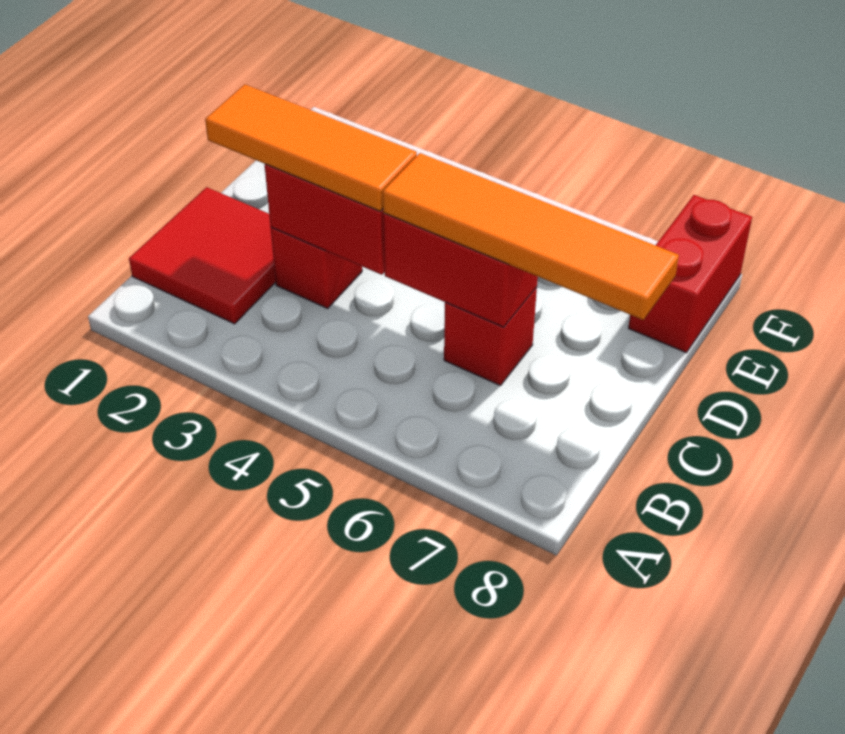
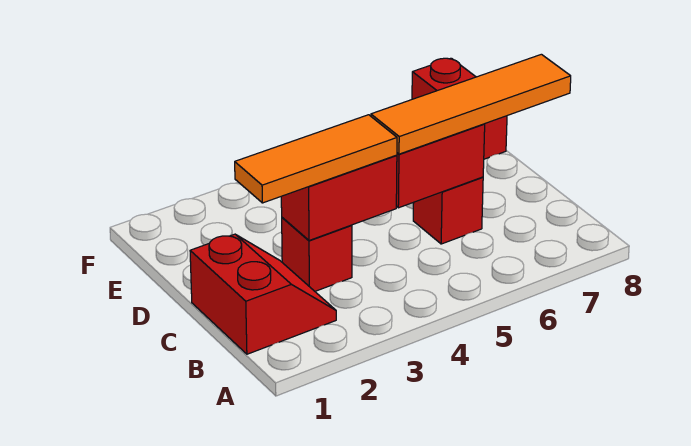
red 2x2 tile [129,187,276,324] -> red 2x2 slope [190,234,336,354]

